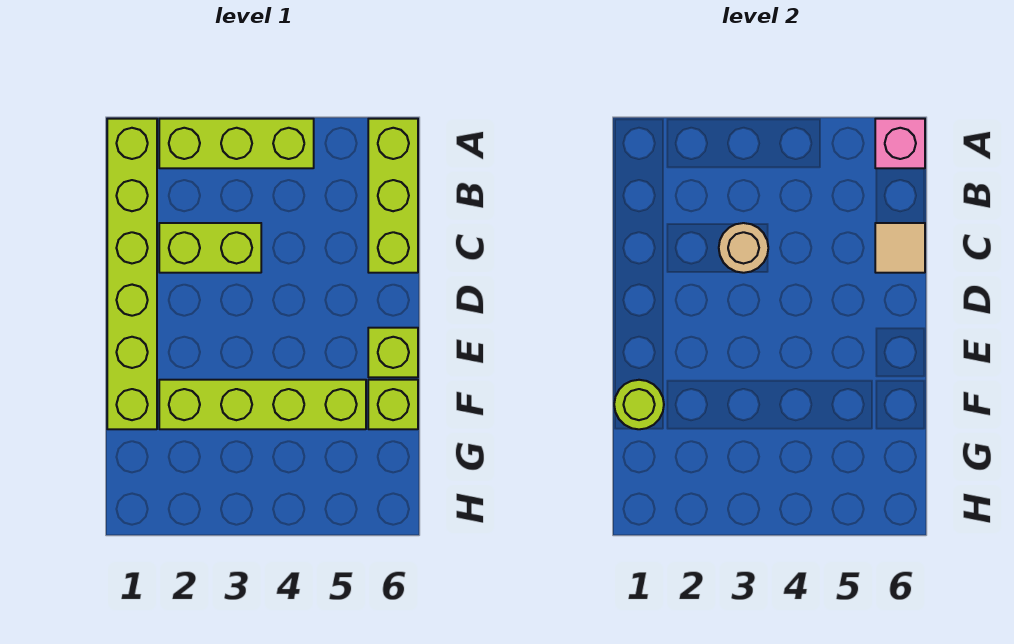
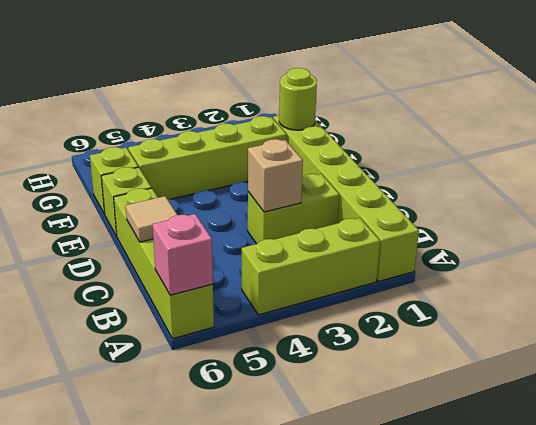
lime 1x3 brick [368,119,418,273] -> lime 1x4 brick [114,188,214,339]
tan 1x1 round brick [719,223,768,273] -> tan 1x1 brick [248,139,303,212]

